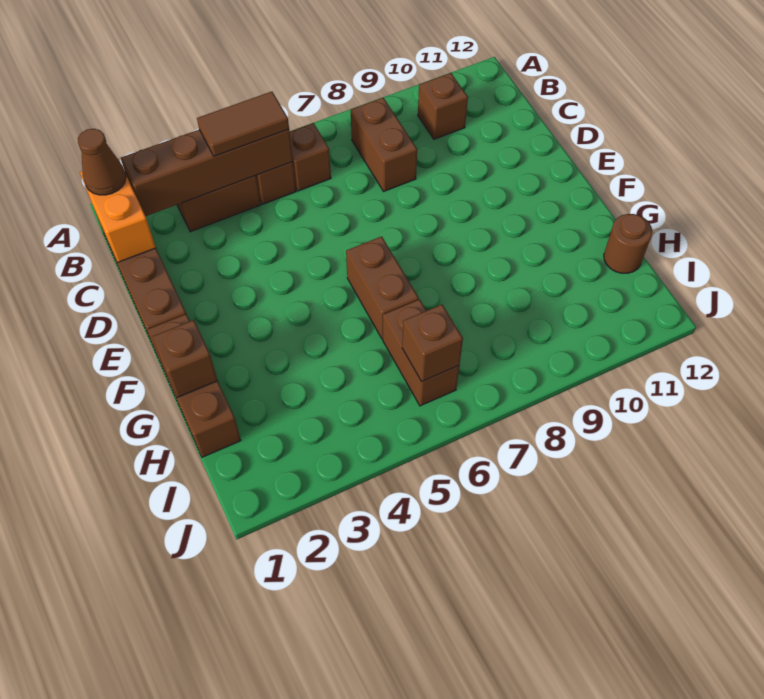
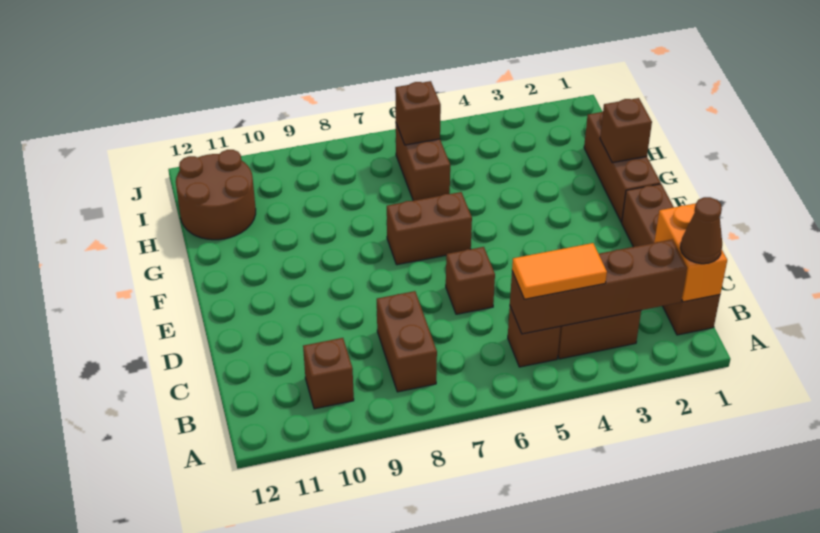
brown 1x2 tile [197,92,289,156] -> orange 1x2 tile [512,243,607,299]
brown 1x1 brick [290,123,331,191] -> brown 1x1 brick moved to [446,247,495,314]
brown 1x2 brick [346,236,419,339] -> brown 1x2 brick turned to [387,192,472,265]
brown 1x1 round brick [604,214,652,273] -> brown 2x2 round brick [176,150,256,240]

